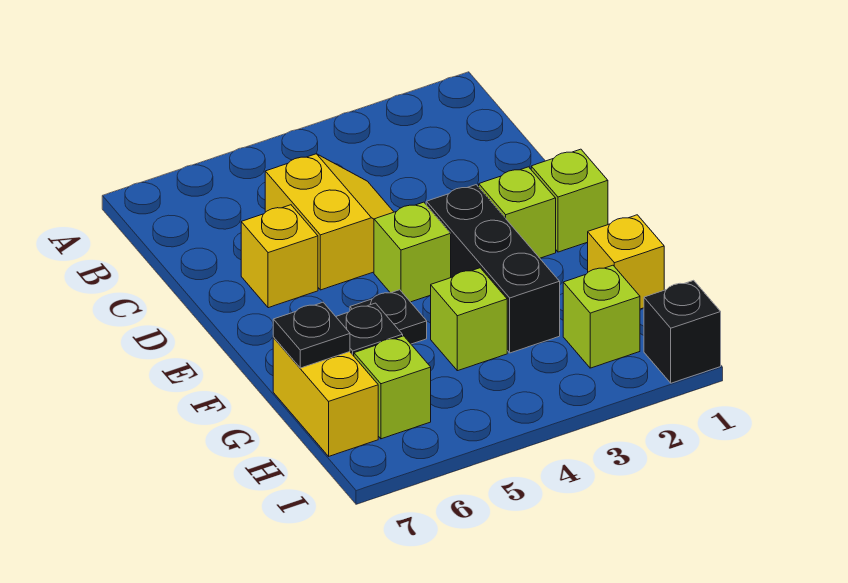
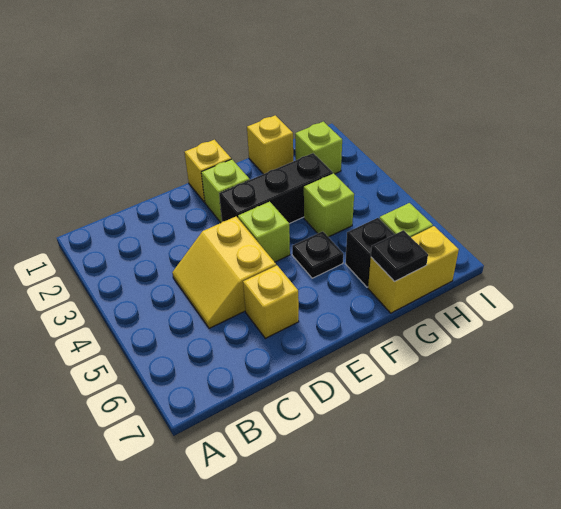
yellow 2x2 slope [265,154,393,290] -> yellow 2x2 slope turned to [172,217,276,329]
lime 1x1 brick [531,149,608,252] -> yellow 1x1 brick [184,140,231,202]
black 1x1 brick [644,280,721,383] -> none

